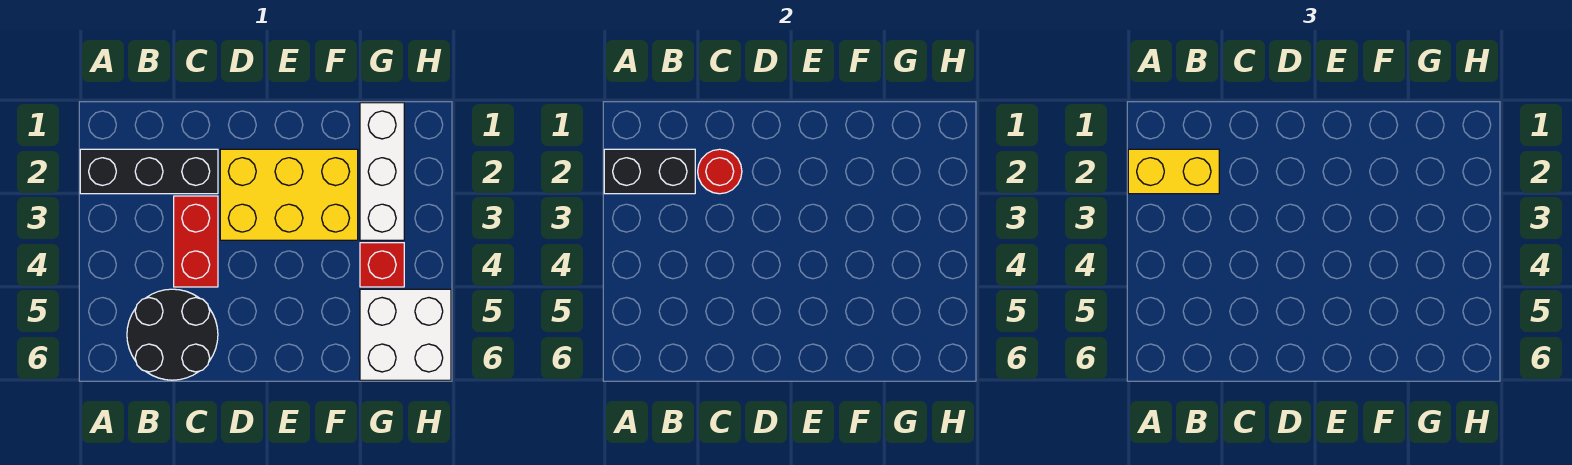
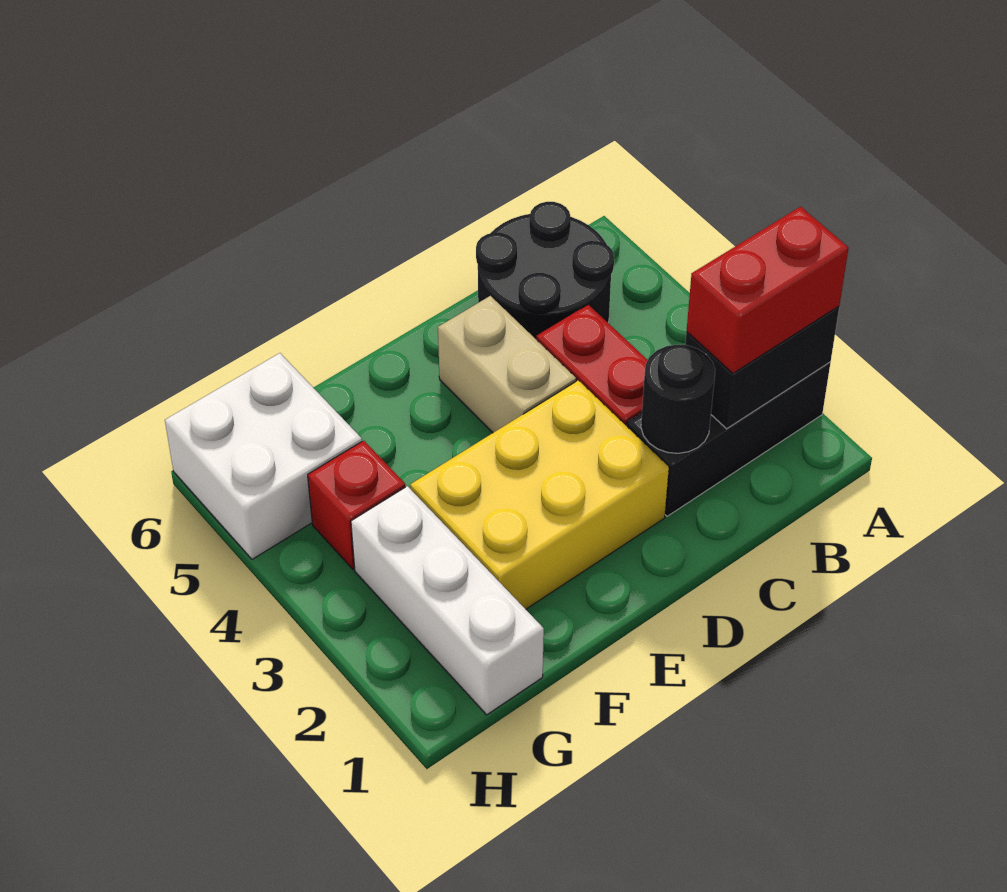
yellow 1x2 brick [1128,149,1219,194] -> red 1x2 brick [687,207,849,373]
red 1x1 round brick [698,149,742,194] -> black 1x1 round brick [641,345,715,453]
none -> tan 1x2 brick [438,296,576,433]

